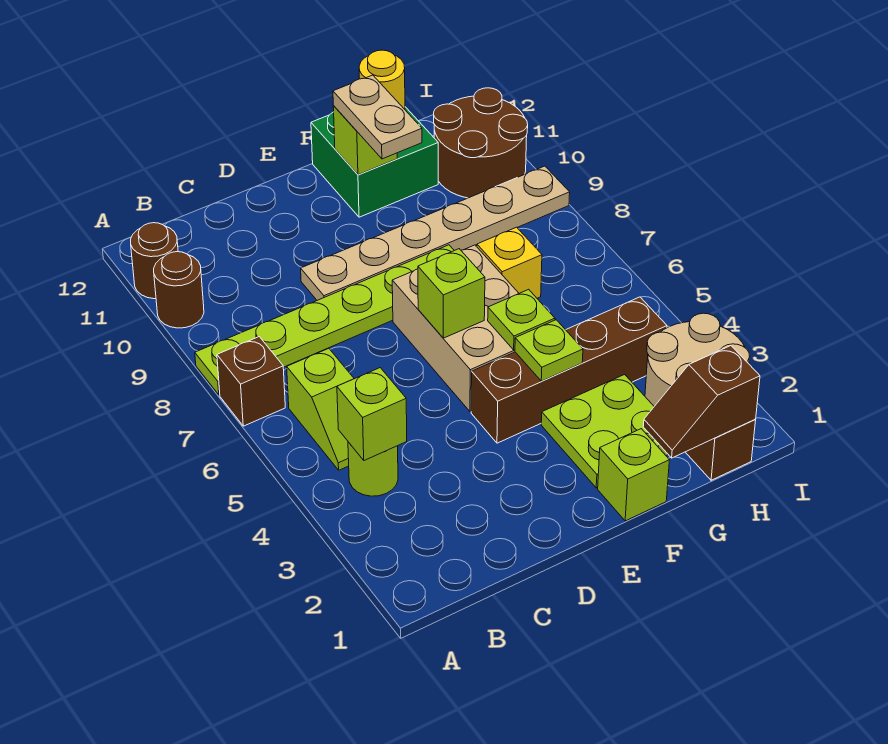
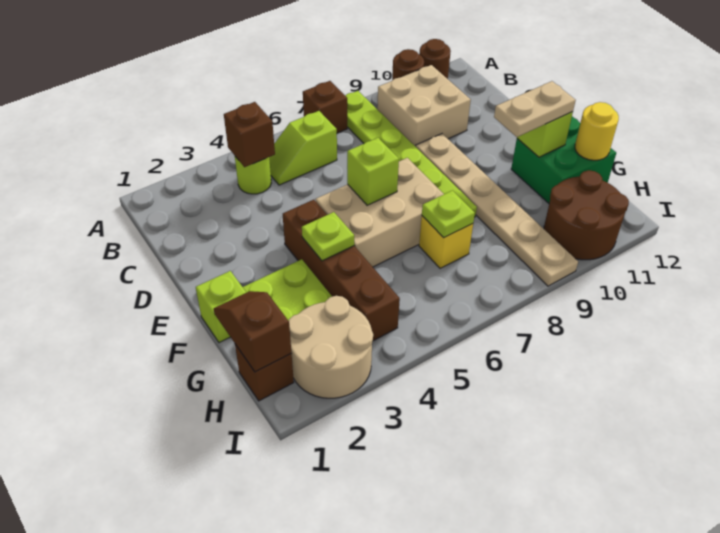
lime 1x1 brick [337,368,407,460] -> brown 1x1 brick [224,102,275,167]
none -> tan 2x2 brick [377,65,471,147]
lime 1x1 plate [488,289,555,350] -> lime 1x1 plate moved to [422,191,475,238]

